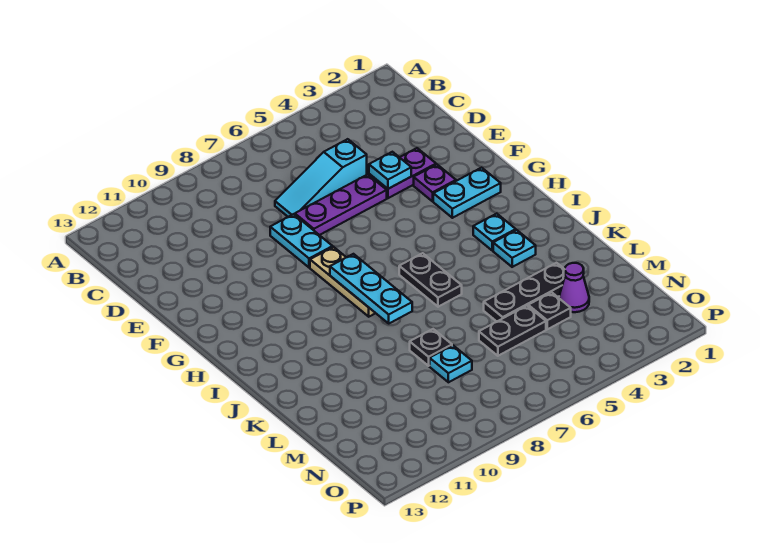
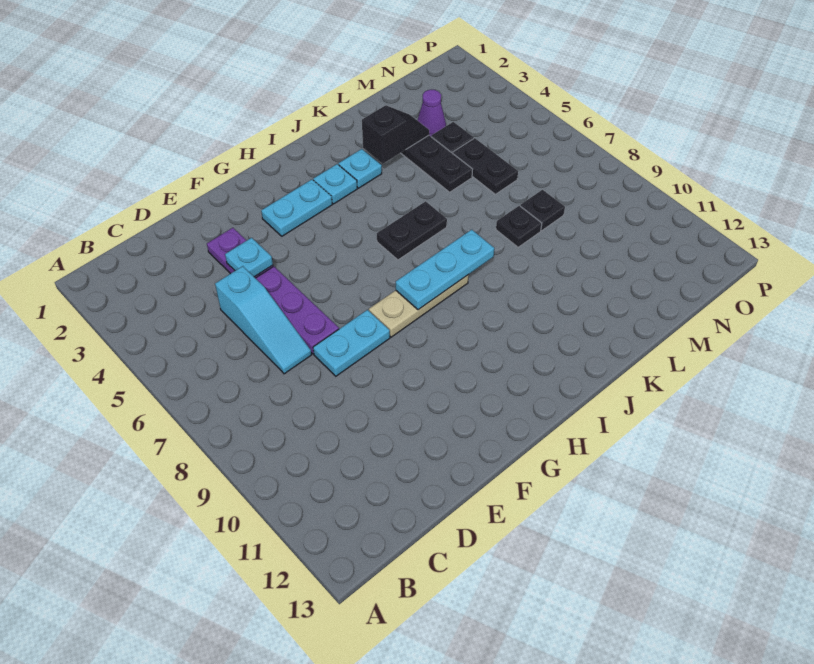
purple 1x1 plate [414,165,456,201] -> none
cyan 1x2 plate [433,168,501,218] -> cyan 1x2 plate turned to [261,180,332,236]
none -> black 1x2 slope [362,105,429,164]
cyan 1x1 plate [430,345,472,382] -> black 1x1 plate [520,190,565,231]

